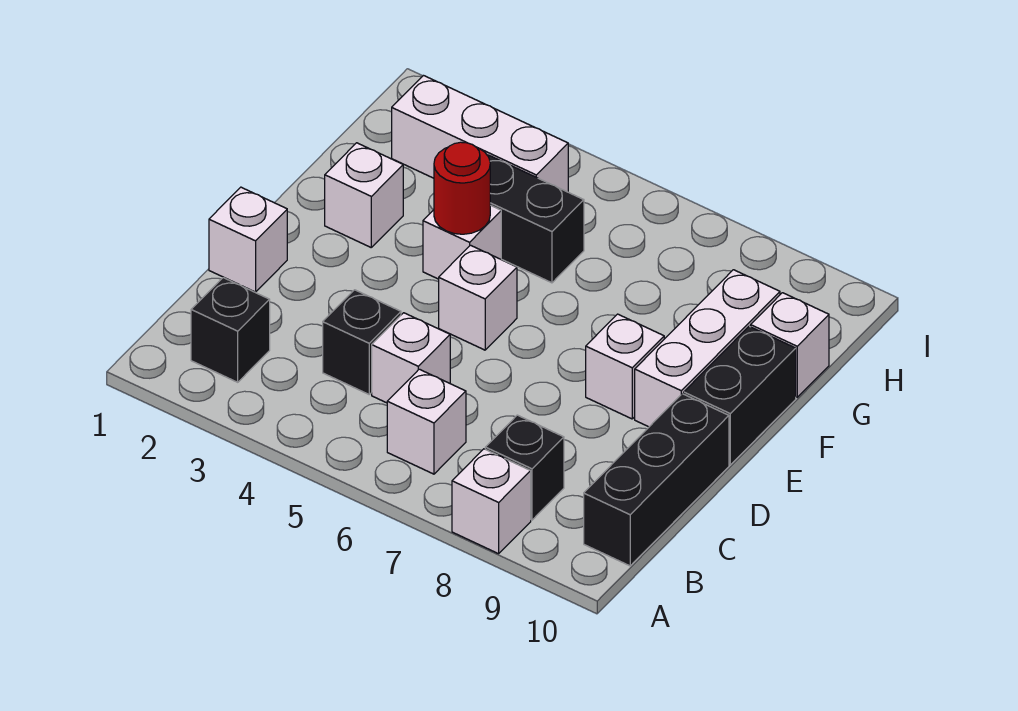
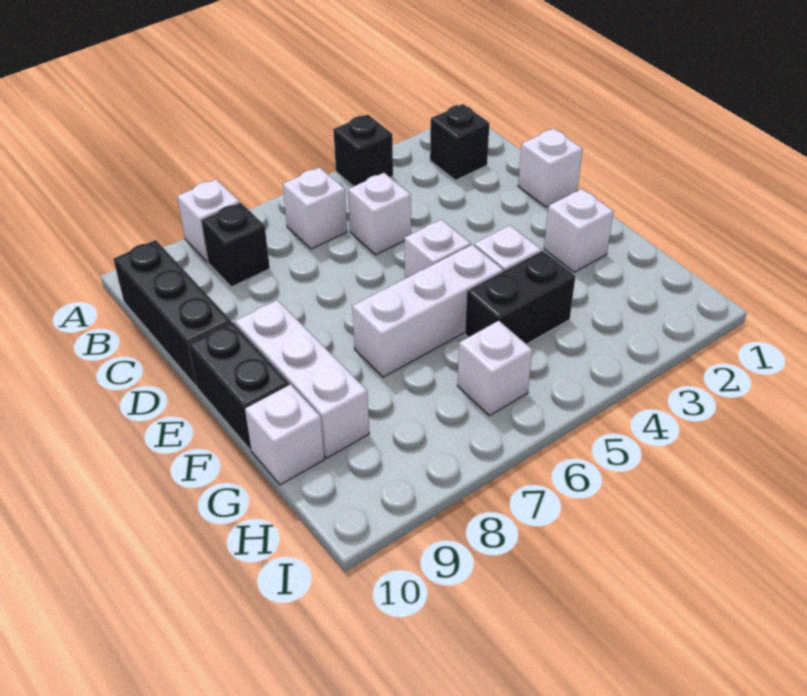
black 1x1 brick [323,290,401,394] -> black 1x1 brick moved to [333,114,393,187]
white 1x1 brick [586,314,664,419] -> white 1x1 brick moved to [458,321,532,416]
red 1x1 round brick [434,142,490,234] -> none
white 1x3 brick [392,76,568,192] -> white 1x3 brick moved to [352,245,503,377]

